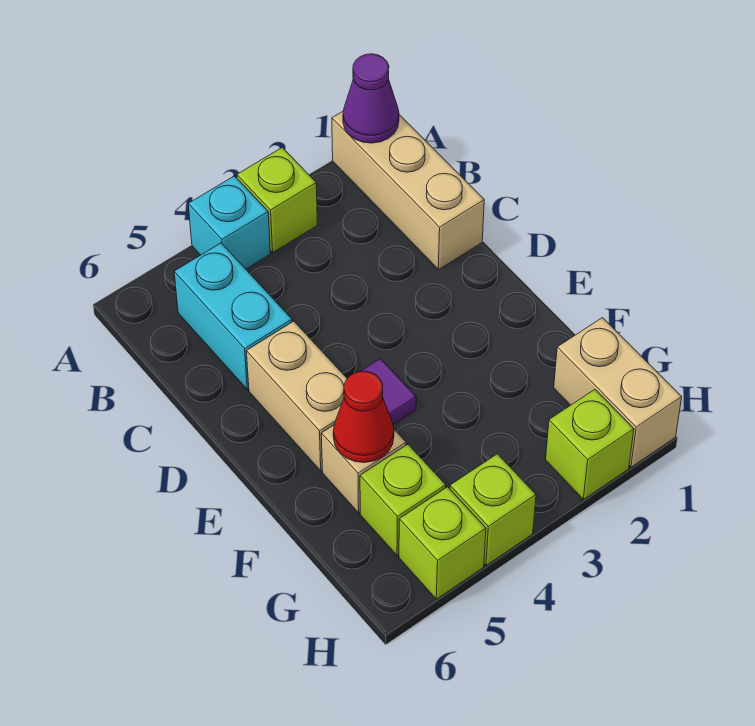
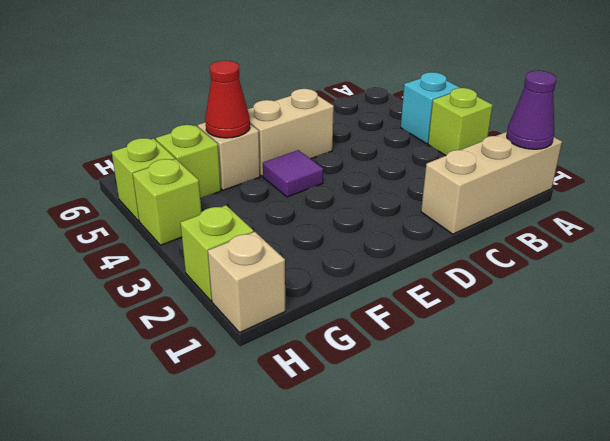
cyan 1x2 brick [174,243,292,390] -> none
tan 1x2 brick [554,318,682,467] -> tan 1x1 brick [208,232,285,333]

